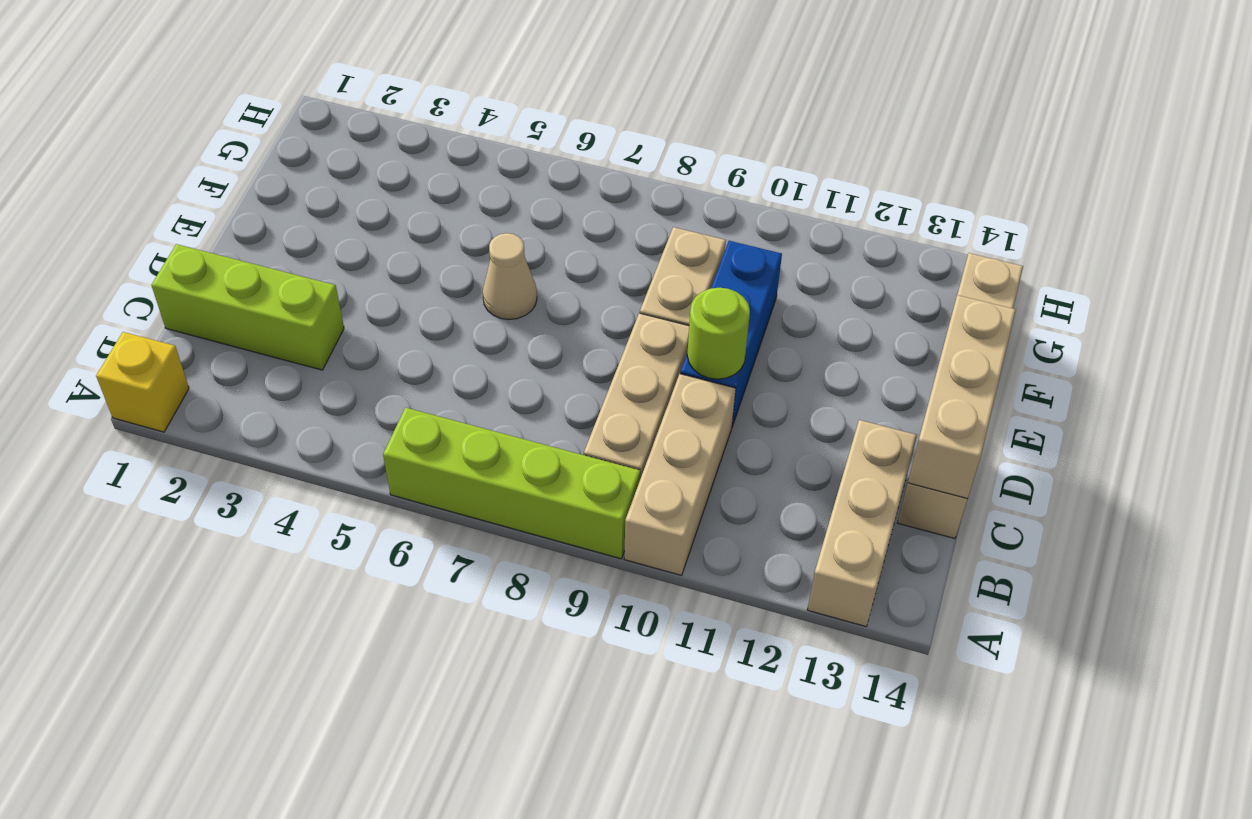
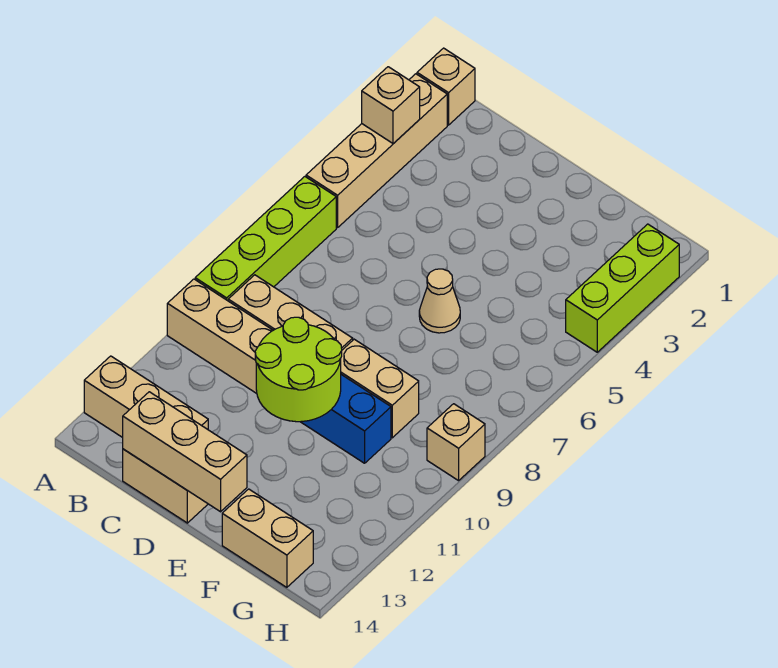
yellow 1x1 brick [96,332,189,432] -> tan 1x1 brick [417,48,475,125]
none -> tan 1x4 brick [306,74,447,228]
none -> tan 1x1 brick [362,67,420,144]
lime 1x3 brick [151,244,344,370] -> lime 1x3 brick moved to [566,224,679,352]
lime 1x1 round brick [687,288,750,379] -> lime 2x2 round brick [255,317,342,422]
none -> tan 1x1 brick [427,404,485,481]

